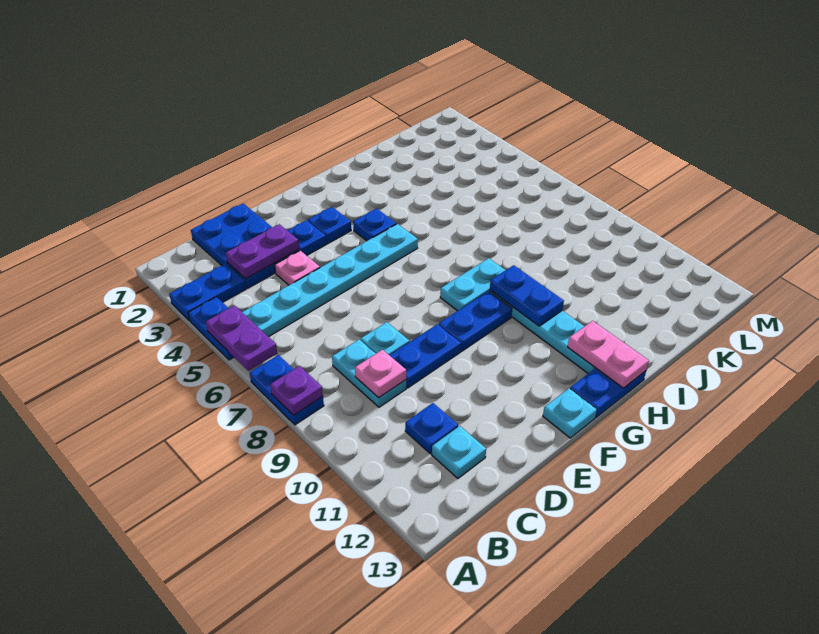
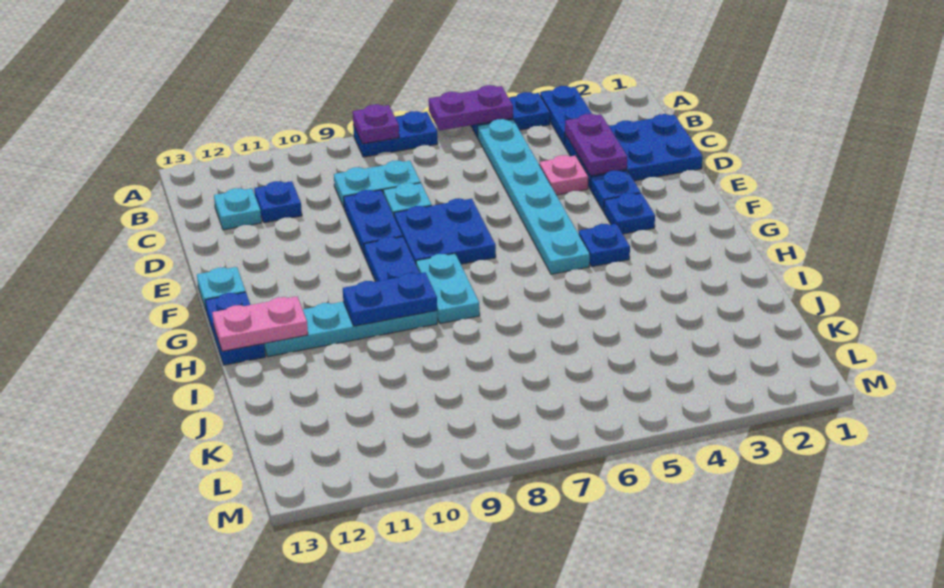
pink 1x1 plate [355,350,406,398] -> none
none -> blue 2x2 plate [394,199,496,264]

